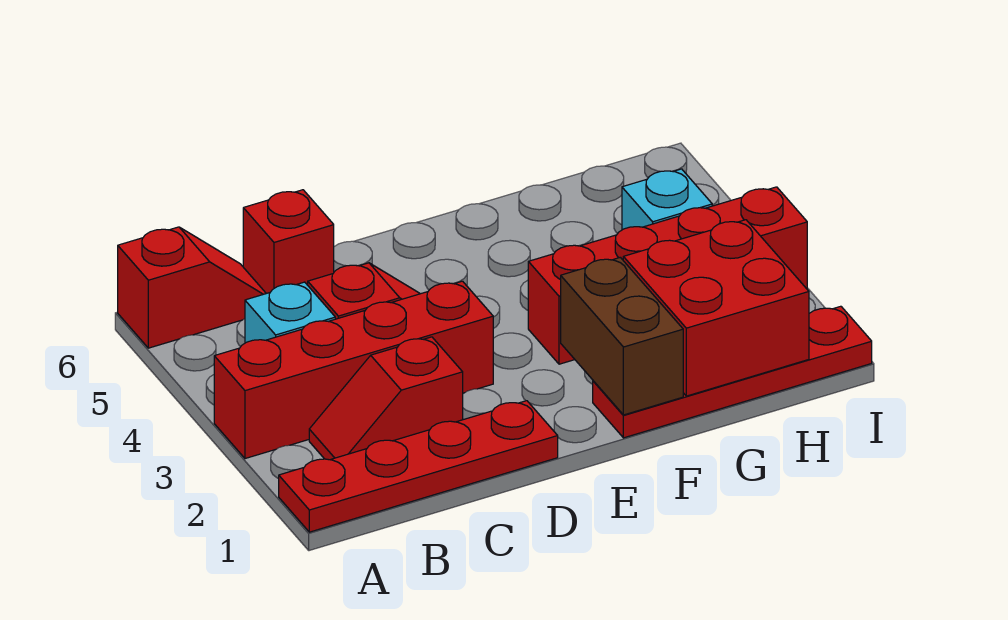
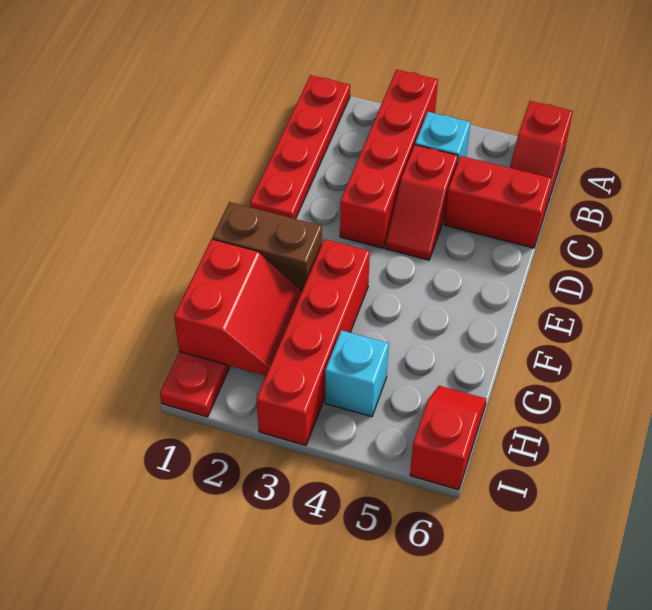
red 1x2 slope [309,337,463,460] -> red 1x2 slope moved to [410,386,486,490]
red 1x1 brick [243,190,334,294] -> red 1x2 brick [444,156,552,248]
red 2x2 brick [623,220,809,396] -> red 2x2 slope [174,239,302,376]

